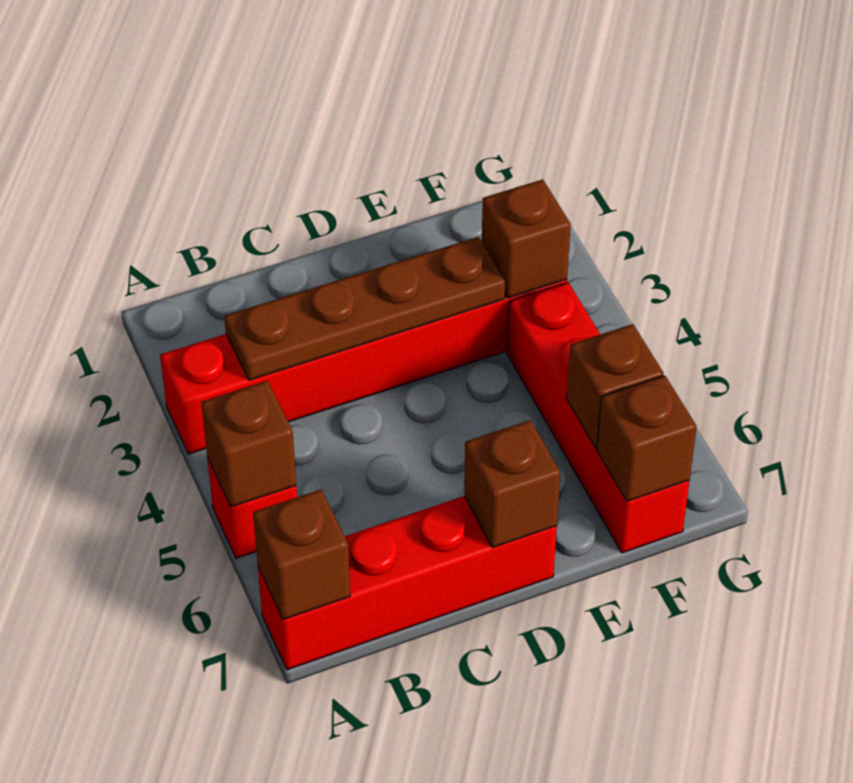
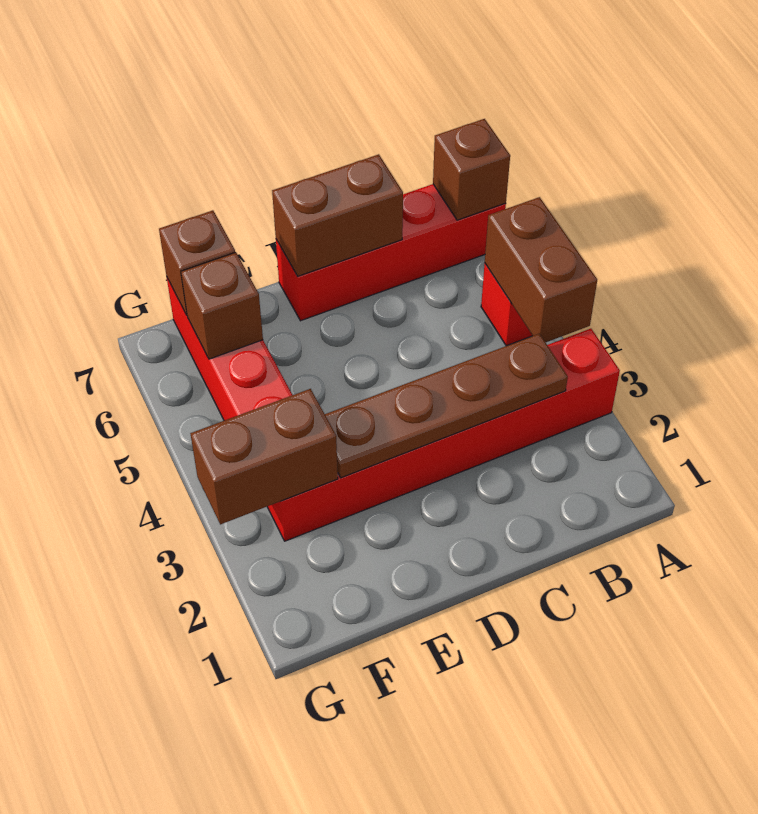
brown 1x1 brick [201,381,296,507] -> brown 1x2 brick [485,197,597,342]
brown 1x1 brick [464,420,560,548] -> brown 1x2 brick [272,154,403,276]
brown 1x1 brick [482,180,571,298] -> brown 1x2 brick [190,389,338,524]

